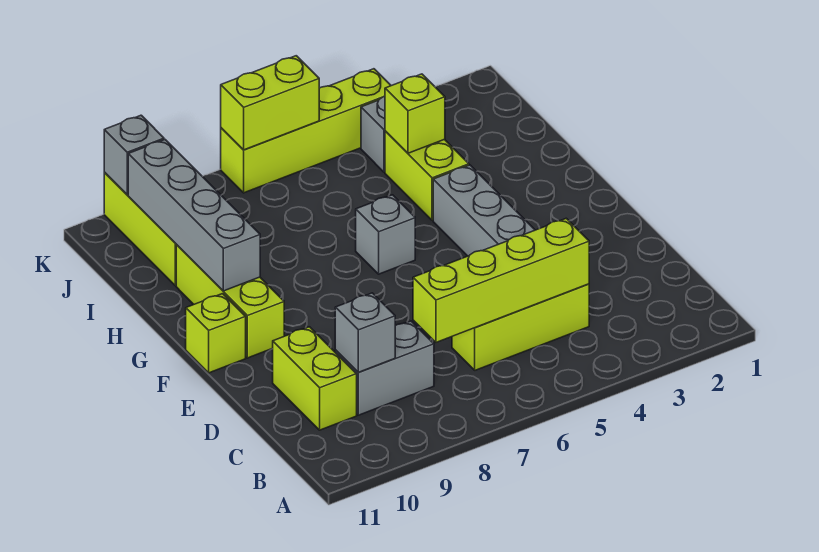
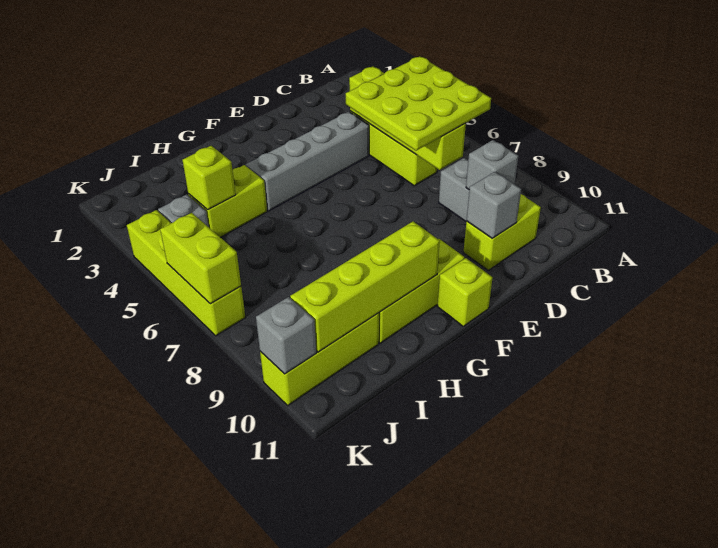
none -> lime 3x3 plate [346,56,491,151]
grey 1x1 brick [356,195,415,274] -> grey 1x1 brick moved to [467,172,521,238]
grey 1x4 brick [128,140,260,291] -> lime 1x4 brick [290,221,440,352]

